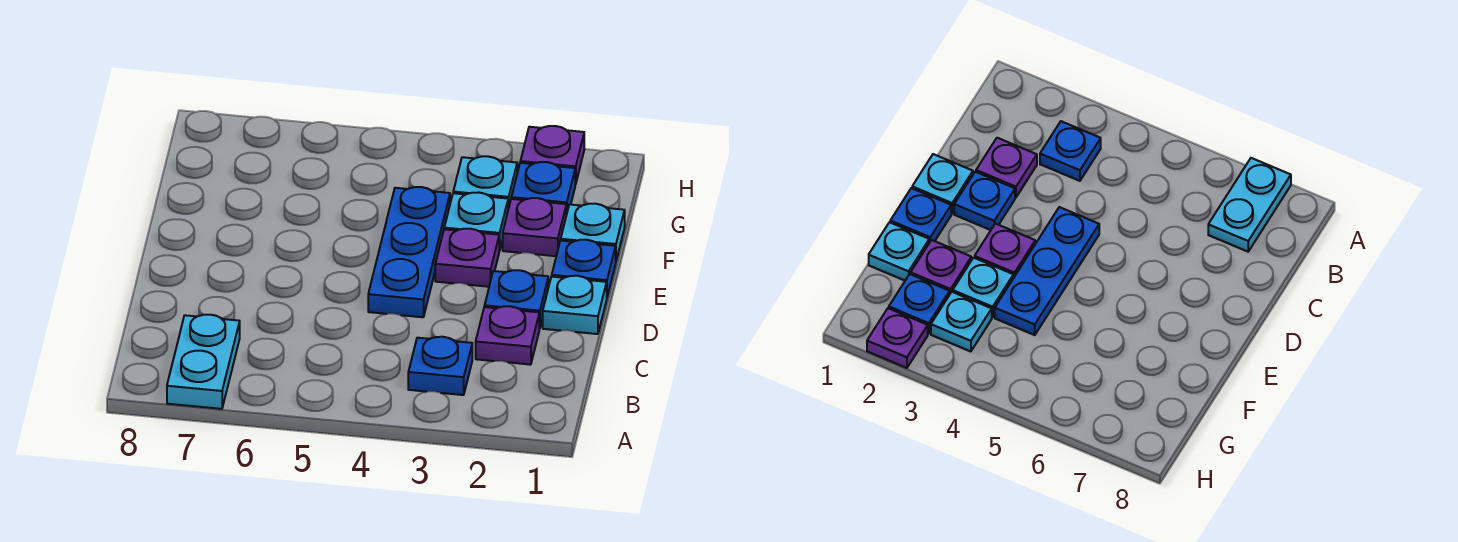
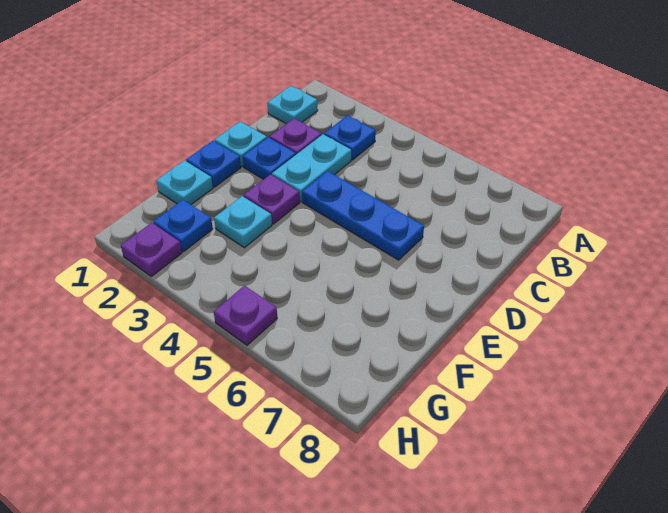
cyan 1x2 plate [167,315,240,409] -> cyan 1x2 plate moved to [272,134,351,202]
blue 1x3 plate [368,187,450,317] -> blue 1x3 plate turned to [302,171,424,260]
purple 1x1 plate [503,198,566,256] -> purple 1x1 plate moved to [214,286,277,345]
cyan 1x1 plate [453,156,517,209] -> cyan 1x1 plate moved to [267,86,318,124]

